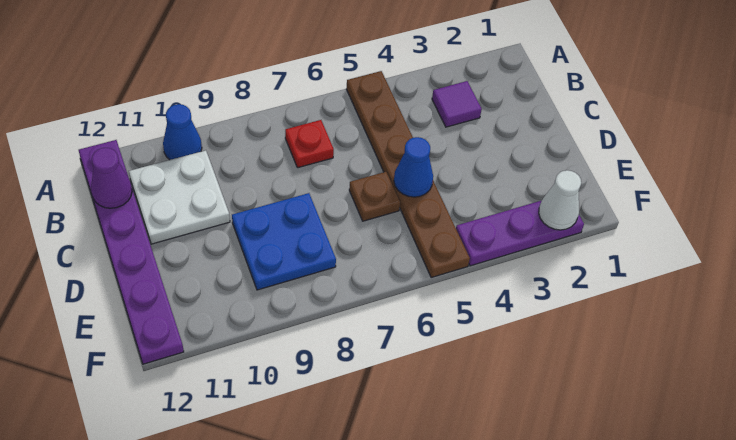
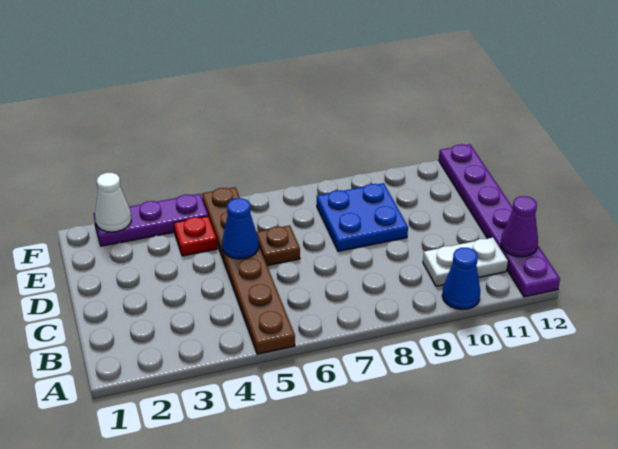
purple 1x1 tile [432,81,482,127] -> none
red 1x1 plate [285,120,334,168] -> red 1x1 plate moved to [174,216,217,256]
white 2x2 plate [129,150,230,244] -> white 1x2 plate [423,238,508,286]

